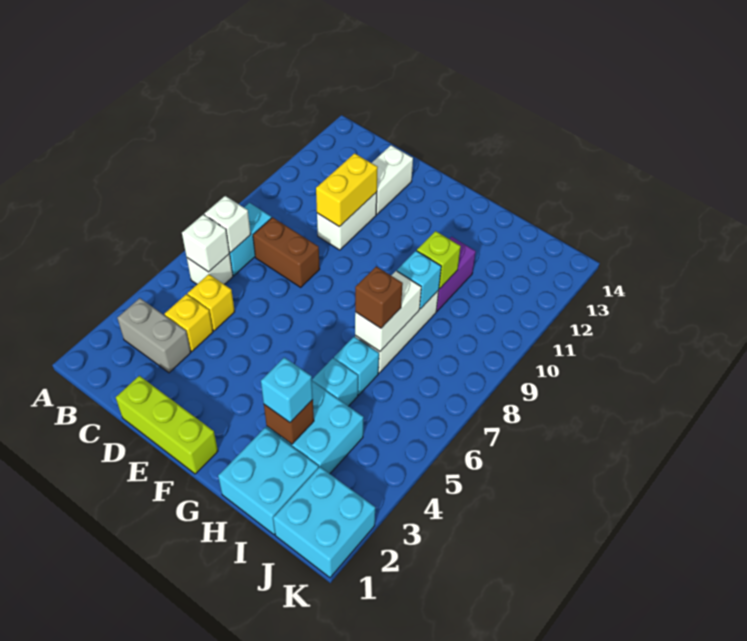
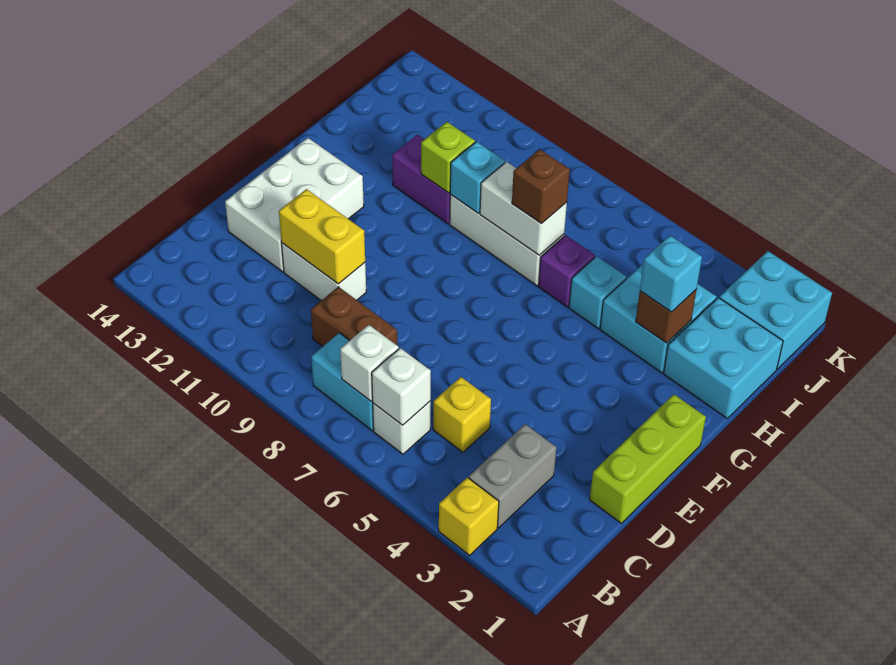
yellow 1x1 brick [165,294,213,351] -> yellow 1x1 brick moved to [439,477,499,555]
brown 1x2 brick [253,217,320,287] -> brown 1x2 brick turned to [311,287,397,346]
white 1x2 brick [372,145,413,214] -> white 2x3 brick [225,138,364,272]
cyan 1x1 brick [334,337,379,395] -> purple 1x1 brick [539,235,595,307]

